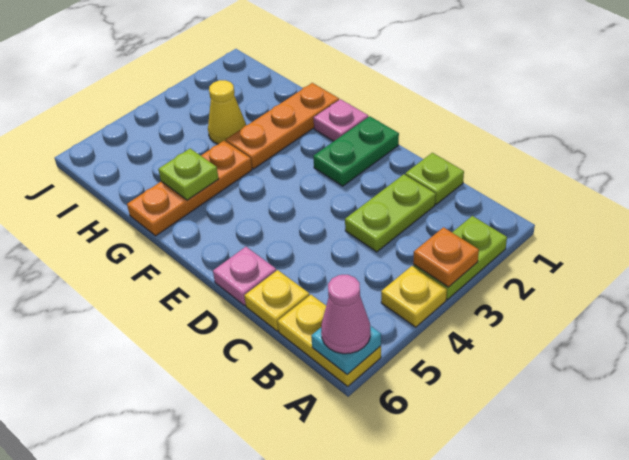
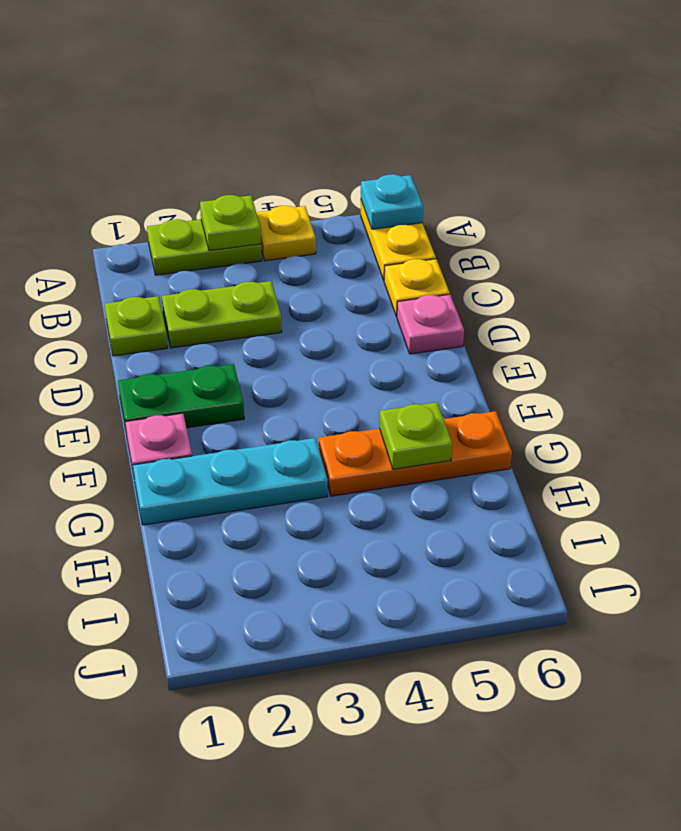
orange 1x1 plate [413,227,479,287] -> lime 1x1 plate [200,195,261,251]
pink 1x1 cone [321,275,370,354] -> none
orange 1x3 plate [226,83,339,169] -> cyan 1x3 plate [133,438,328,525]
yellow 1x1 cone [208,80,246,144] -> none

